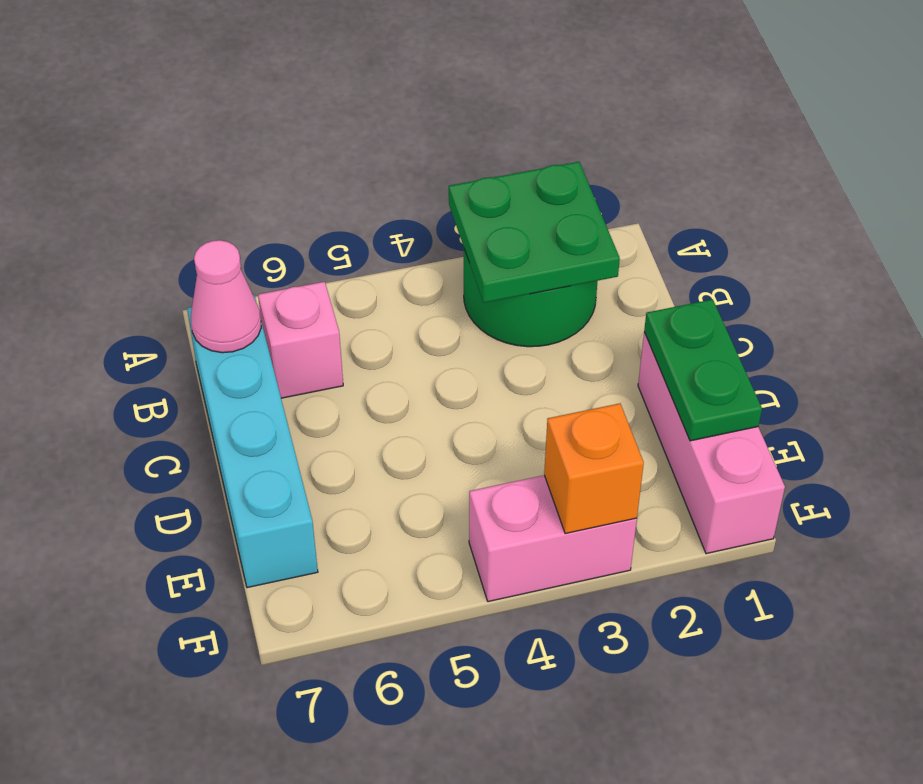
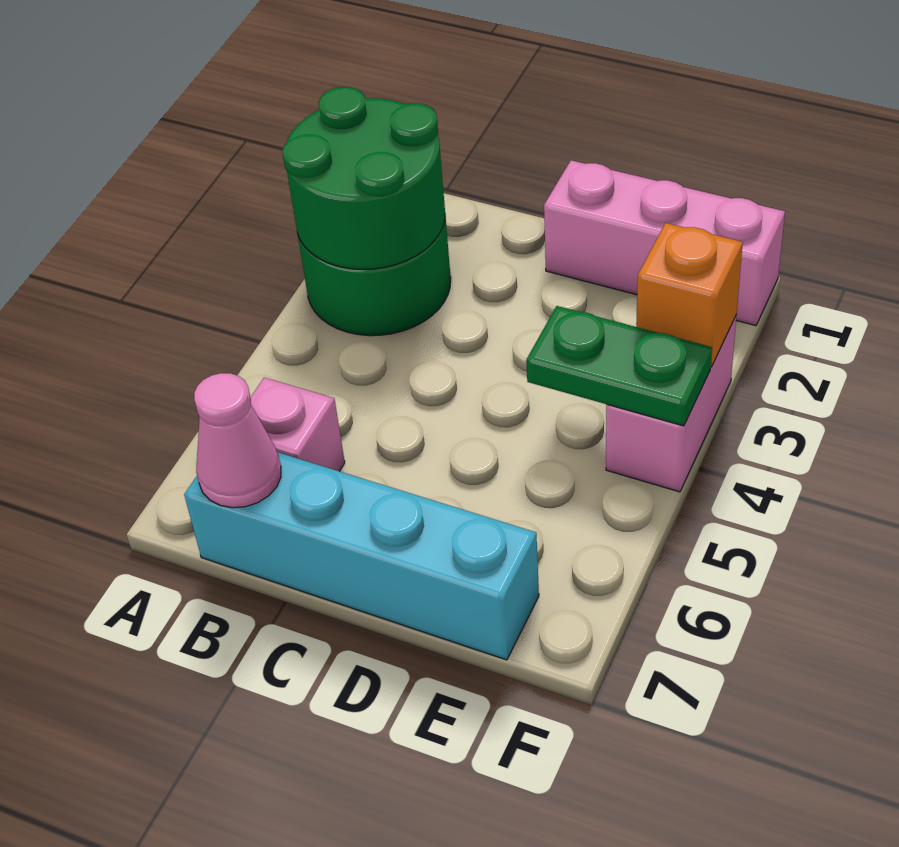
green 2x2 plate [449,162,620,303] -> green 2x2 round brick [283,87,445,269]
green 1x2 plate [644,299,762,441] -> green 1x2 plate moved to [526,306,712,426]

